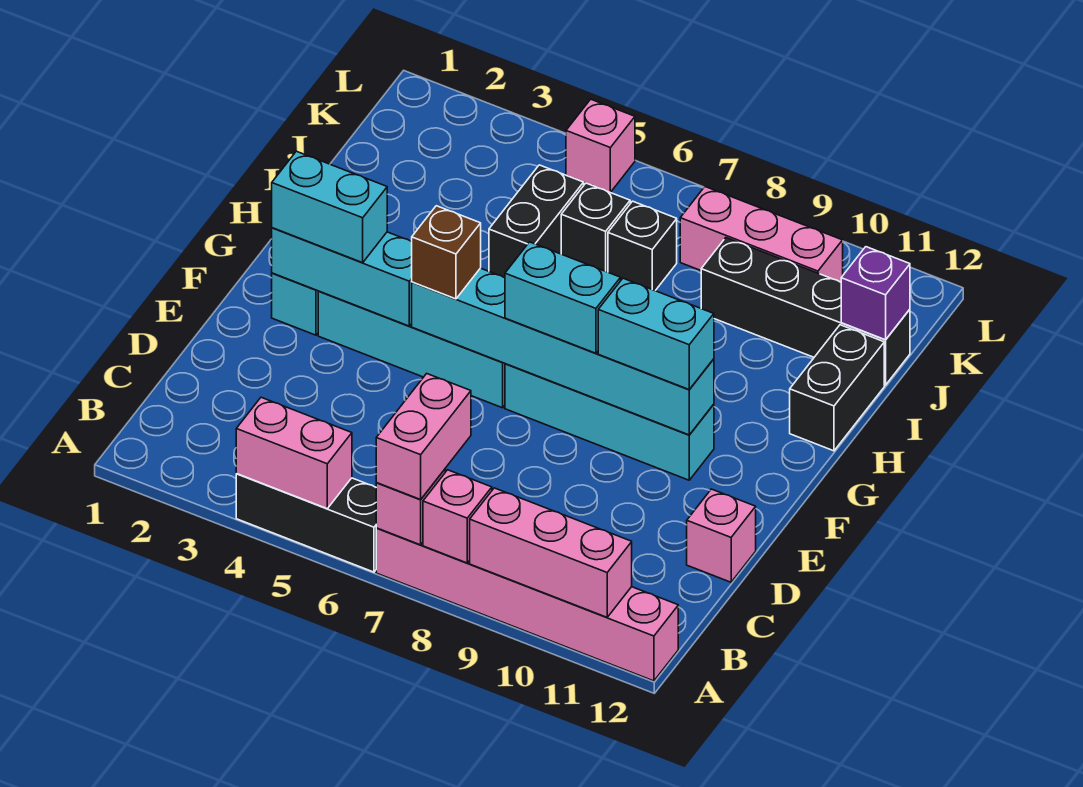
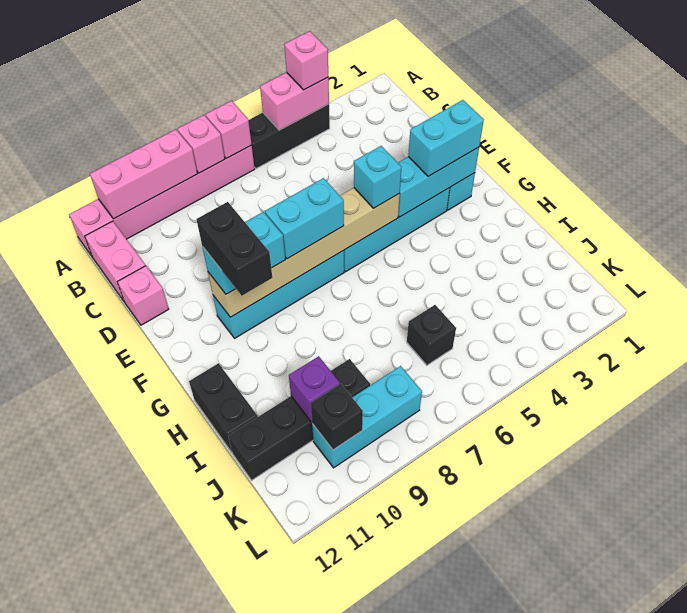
pink 1x2 brick [376,374,471,499] -> pink 1x2 brick moved to [85,221,146,301]
cyan 1x6 brick [412,268,714,435] -> tan 1x6 brick [208,188,400,317]
brown 1x1 brick [411,206,481,299] -> cyan 1x1 brick [354,146,401,208]
black 1x2 brick [489,165,584,278] -> black 1x2 brick moved to [196,202,272,296]
black 1x1 brick [608,201,677,291] -> black 1x1 brick moved to [311,384,363,450]
purple 1x1 brick [841,247,910,340] -> purple 1x1 brick moved to [289,356,340,422]
pink 1x3 brick [680,187,843,282] -> cyan 1x3 brick [312,366,422,468]
pink 1x1 brick [566,99,635,193] -> pink 1x1 brick moved to [284,31,328,90]

